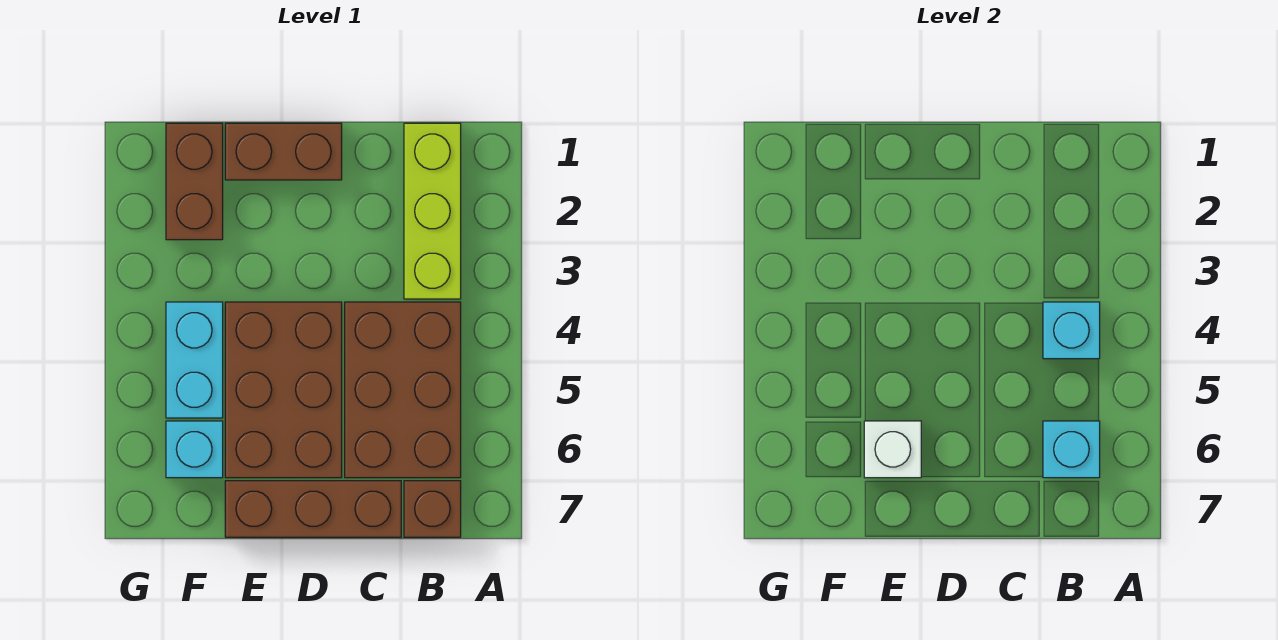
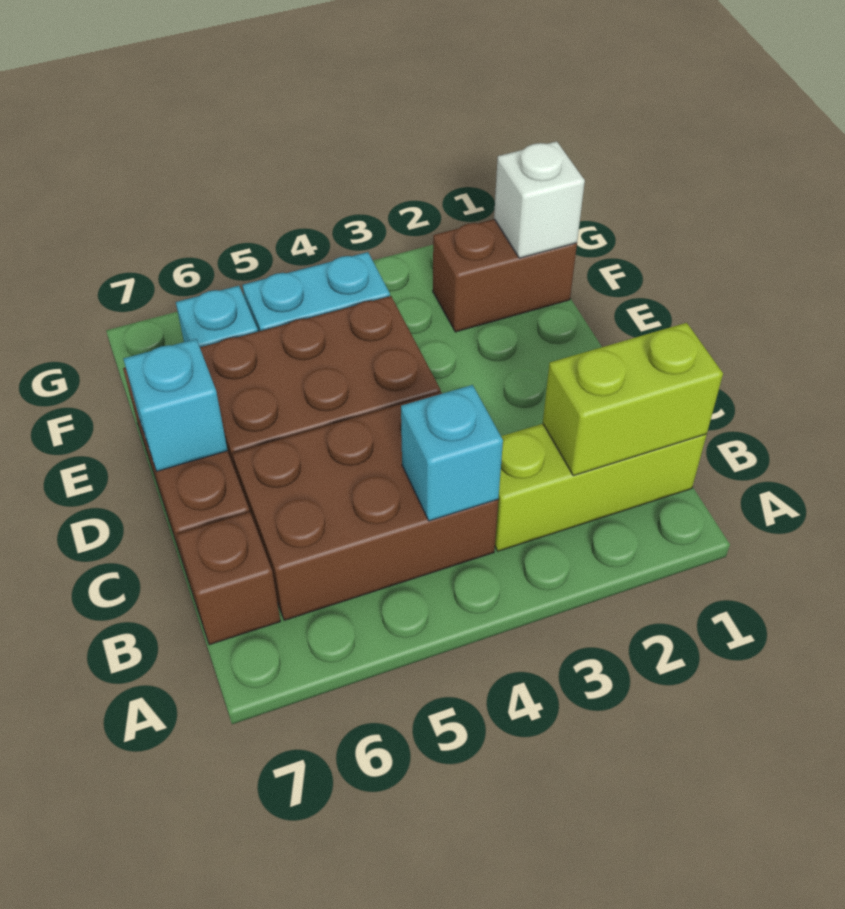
none -> lime 1x2 brick [543,323,723,476]
cyan 1x1 brick [1043,421,1100,478] -> cyan 1x1 brick moved to [124,339,228,472]
brown 1x2 brick [225,123,342,180] -> none
white 1x1 brick [864,421,921,478] -> white 1x1 brick moved to [494,141,585,258]

